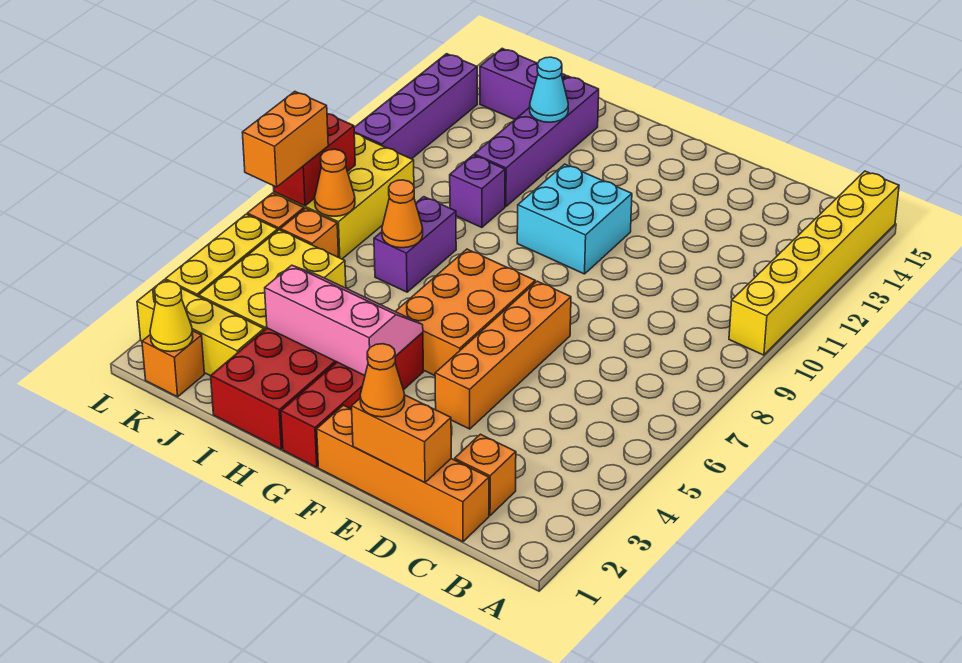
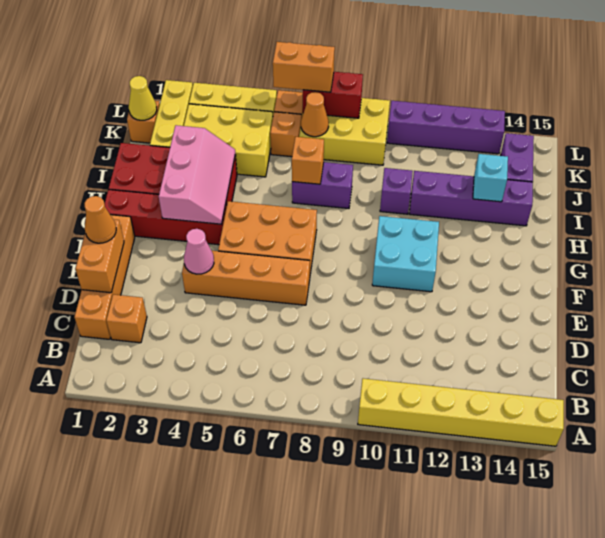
none -> pink 1x1 cone [184,229,214,274]
orange 1x1 cone [382,180,423,248] -> orange 1x1 brick [292,137,324,184]
cyan 1x1 cone [530,57,568,122] -> cyan 1x1 brick [473,154,508,202]

